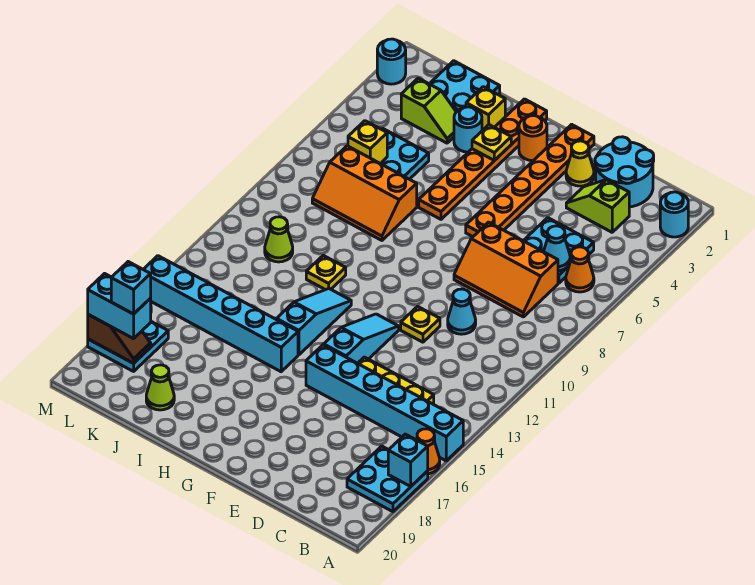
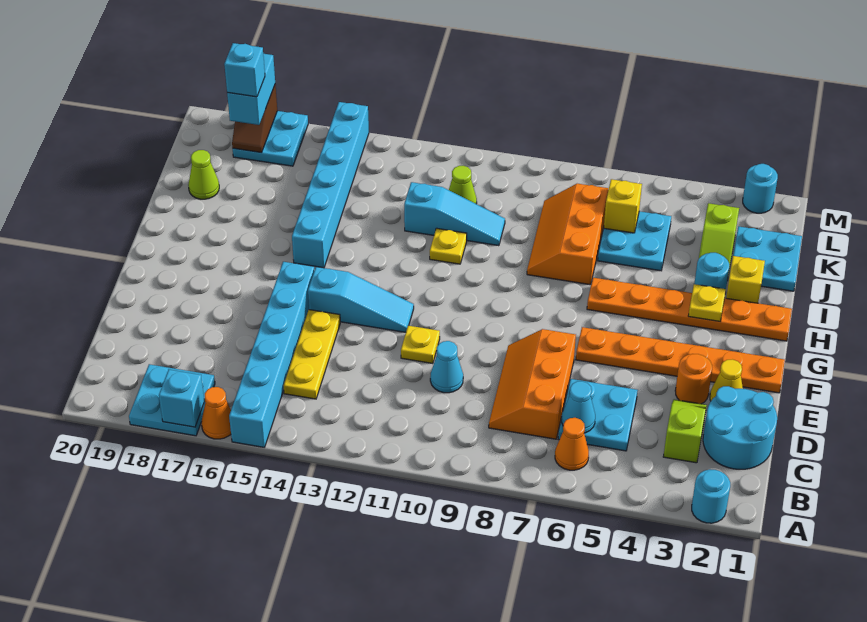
orange 1x1 round brick [519,116,547,161] -> orange 1x1 round brick moved to [675,354,712,404]
cyan 1x3 slope [277,289,351,355] -> cyan 1x3 slope moved to [404,182,505,246]

